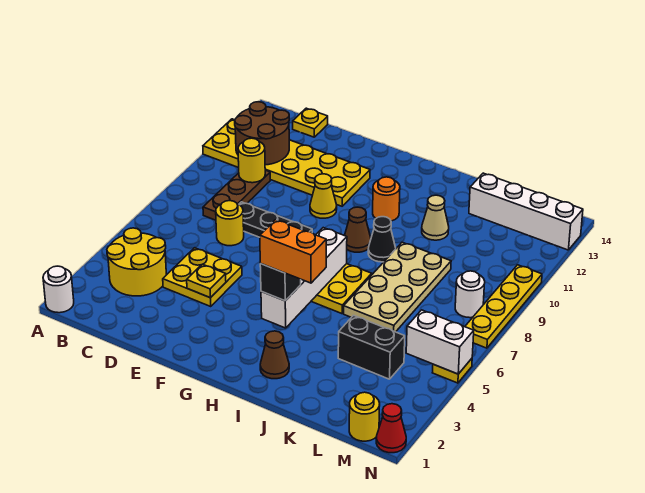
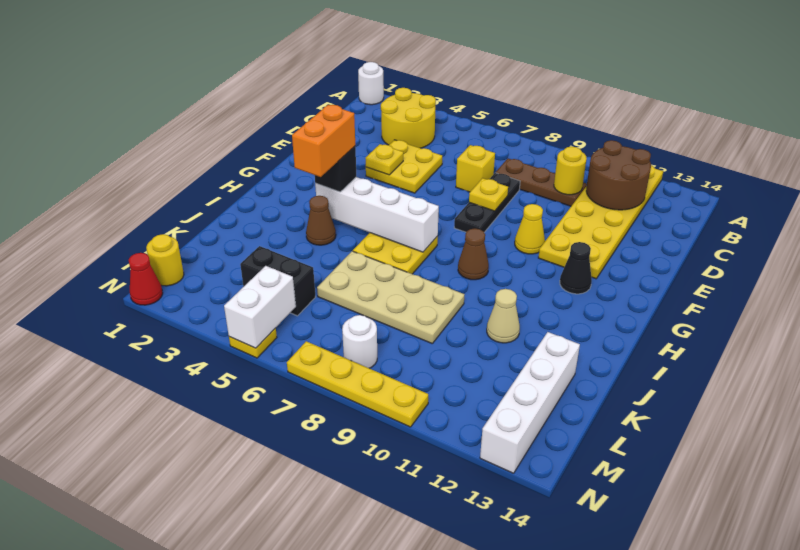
yellow 1x1 plate [293,108,328,137] -> yellow 1x1 plate moved to [469,178,508,211]
yellow 1x1 round brick [216,201,244,246] -> yellow 1x1 brick [456,145,495,192]
orange 1x1 round brick [373,177,400,221] -> none
brown 1x1 cone [260,331,289,379] -> brown 1x1 cone moved to [306,196,336,245]
black 1x1 cone [368,217,396,262] -> black 1x1 cone moved to [560,242,592,294]
black 1x2 brick [338,315,405,379] -> black 1x2 brick turned to [240,246,315,316]

